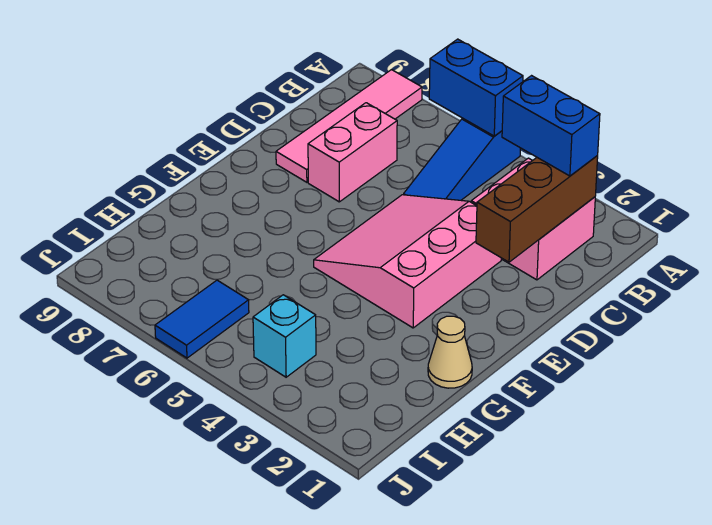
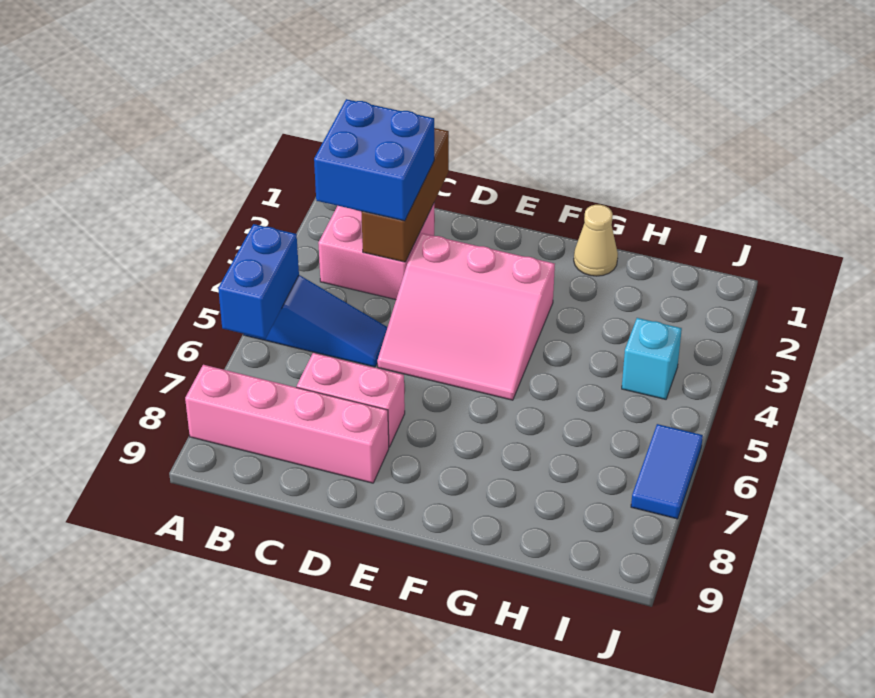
pink 1x4 tile [276,70,422,182] -> pink 1x4 brick [185,365,389,483]
brown 1x3 brick [476,156,598,262] -> brown 1x3 brick turned to [361,128,449,262]
blue 1x2 brick [502,76,600,176] -> blue 2x2 brick [314,99,434,221]
blue 1x2 tile [155,280,249,358] -> blue 1x2 tile turned to [631,424,703,519]

